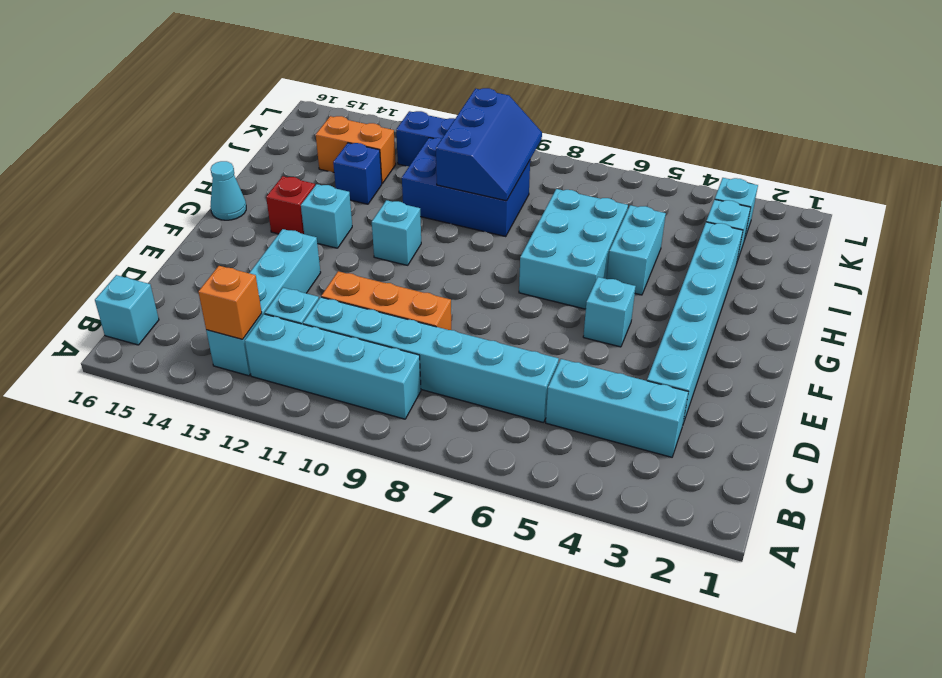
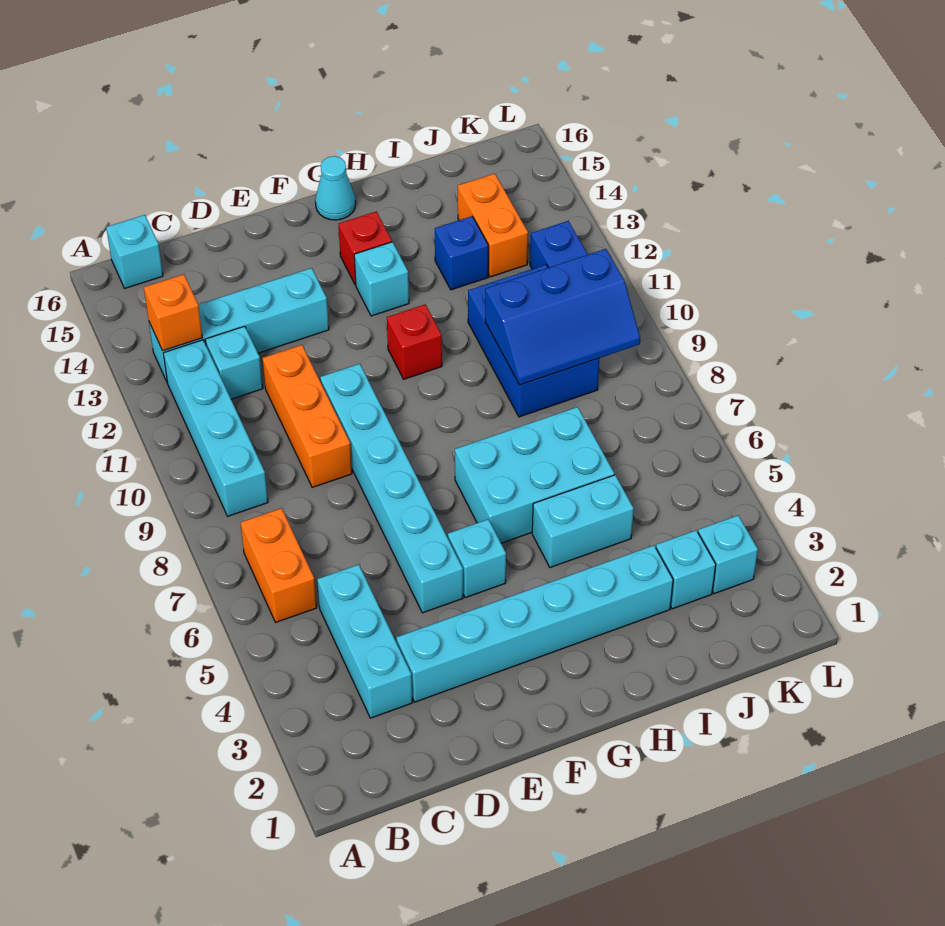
none -> orange 1x2 brick [240,508,317,622]
cyan 1x6 brick [303,297,559,423] -> cyan 1x6 brick moved to [320,364,463,613]
cyan 1x1 brick [372,200,421,265] -> red 1x1 brick [387,304,442,379]

